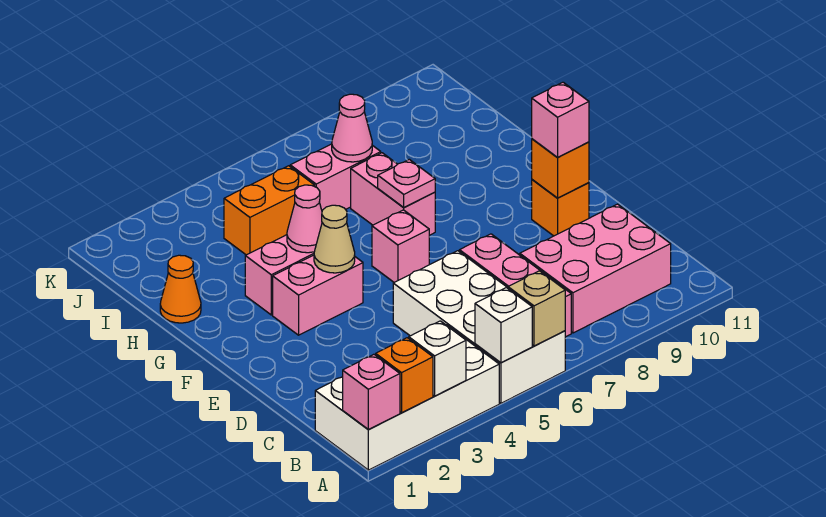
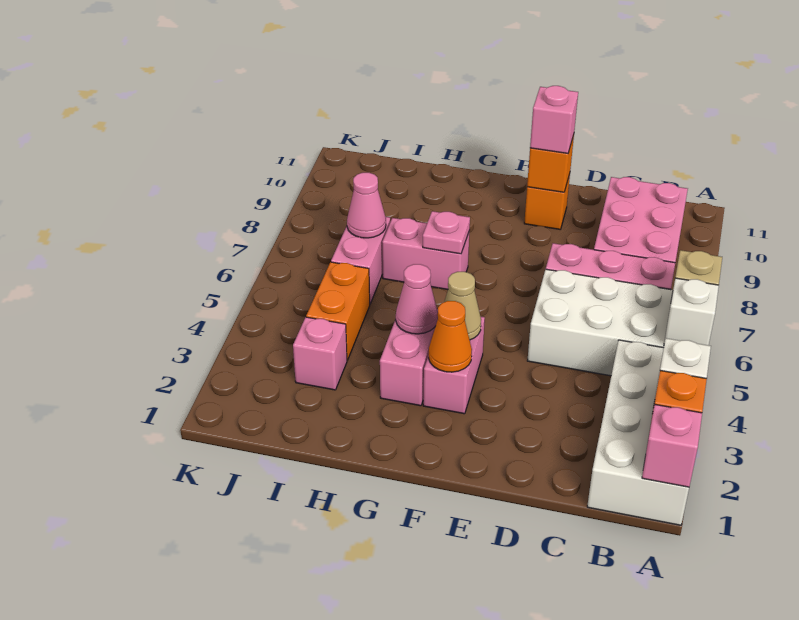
pink 1x1 brick [372,210,429,282] -> pink 1x1 brick moved to [293,317,347,390]
orange 1x1 cone [160,255,201,323] -> orange 1x1 cone moved to [429,301,472,372]

